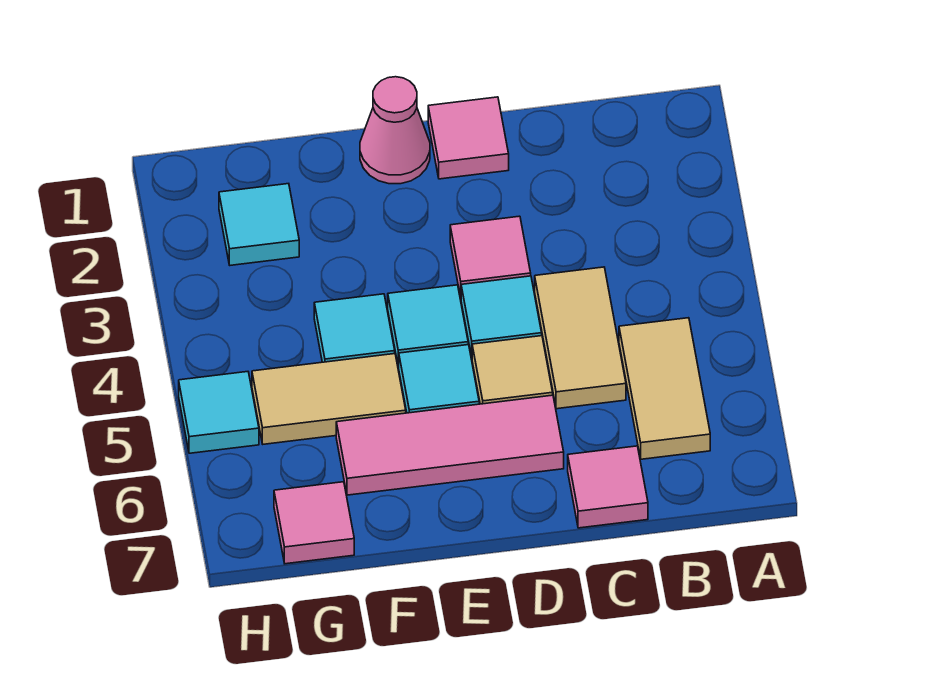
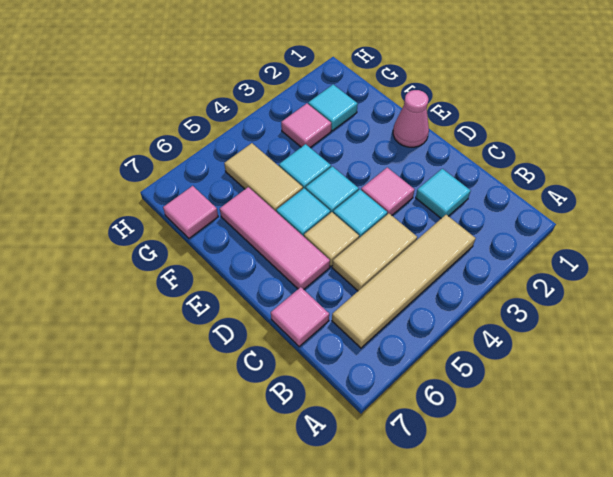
tan 1x2 tile [619,318,710,459] -> tan 1x4 tile [332,215,476,348]
pink 1x1 tile [428,97,509,179] -> pink 1x1 tile moved to [281,103,331,148]
cyan 1x1 tile [179,372,259,453] -> cyan 1x1 tile moved to [416,169,471,218]

